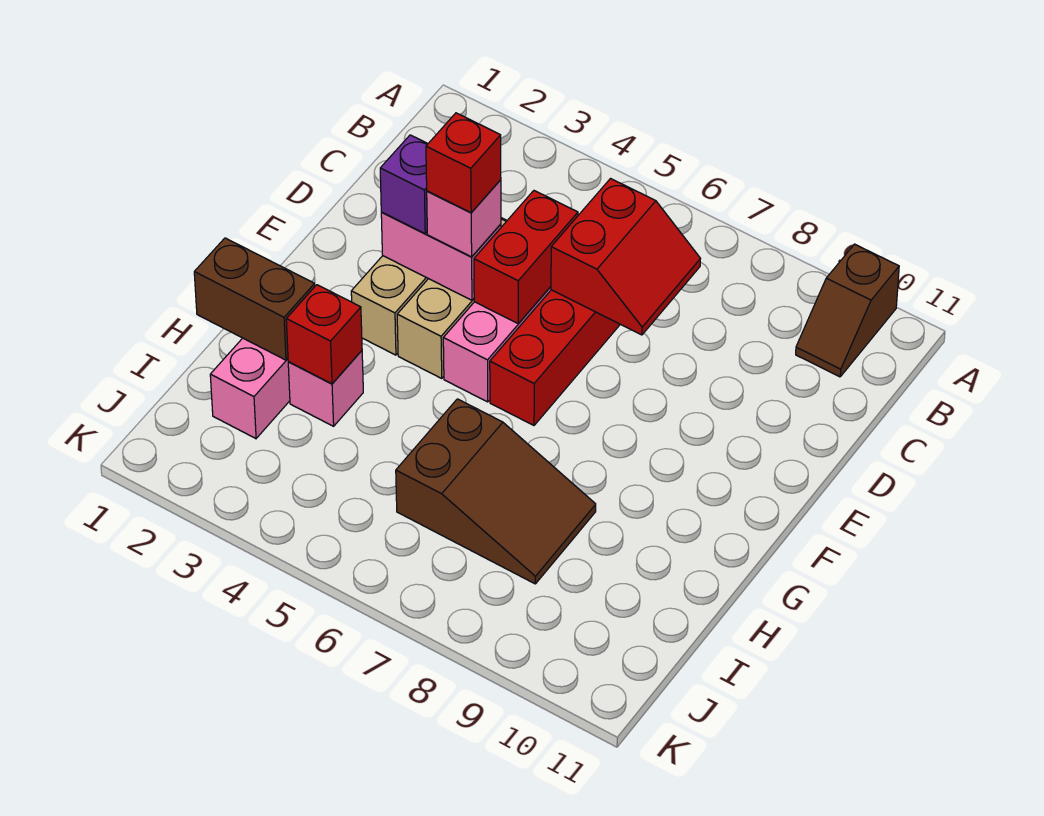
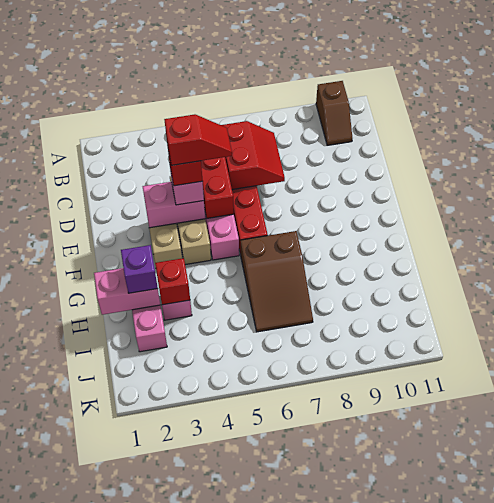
purple 1x1 brick [380,135,428,233] -> purple 1x1 brick moved to [121,245,158,293]
none -> red 1x2 slope [164,114,232,165]
brown 1x2 brick [194,238,315,360] -> pink 1x2 brick [94,268,160,315]
brown 2x3 slope [396,399,596,584] -> brown 2x3 slope turned to [241,231,313,332]

